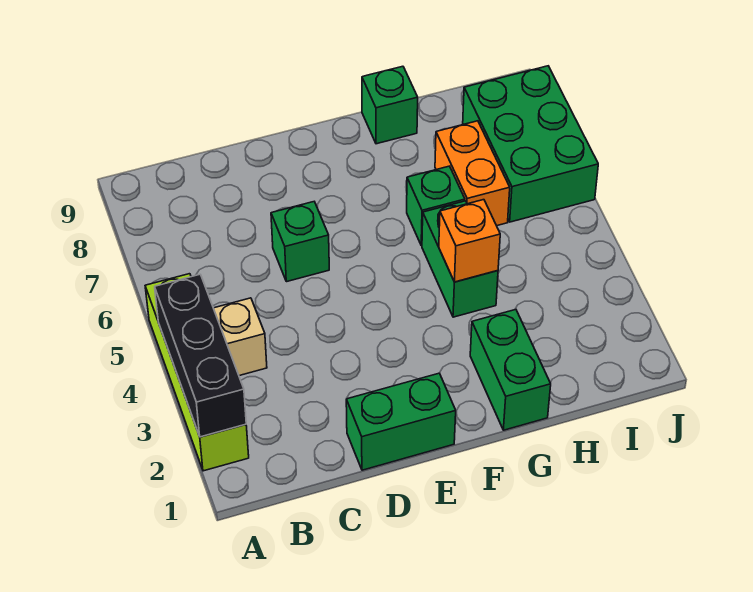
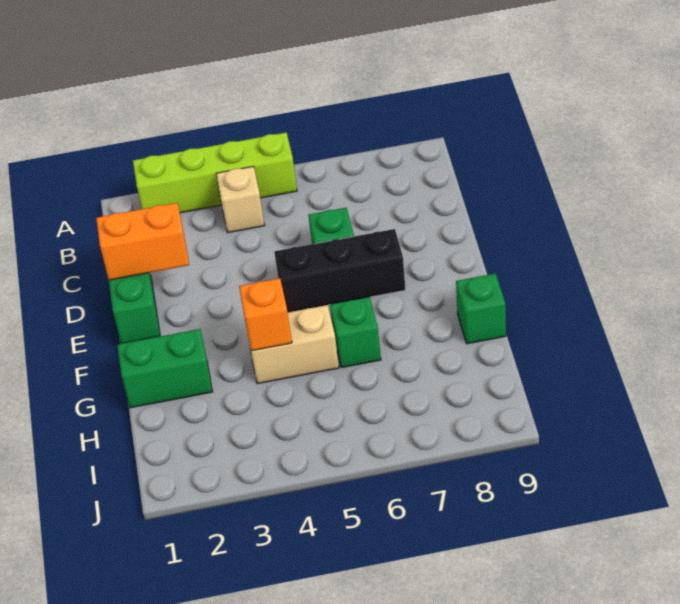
black 1x3 brick [155,274,246,437] -> black 1x3 brick moved to [274,229,406,312]
green 1x2 brick [422,201,498,317] -> tan 1x2 brick [248,305,339,384]
orange 1x2 brick [435,121,510,226] -> orange 1x2 brick moved to [96,203,189,280]
green 2x3 brick [463,66,598,222] -> none

